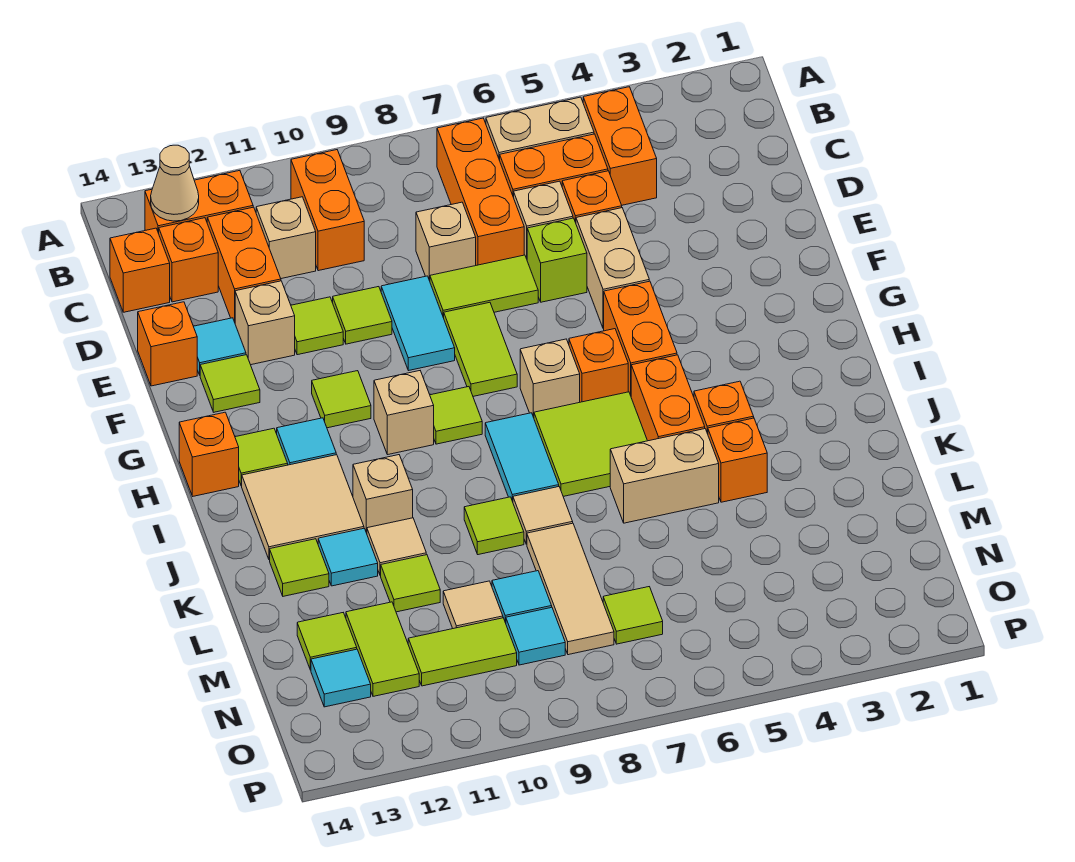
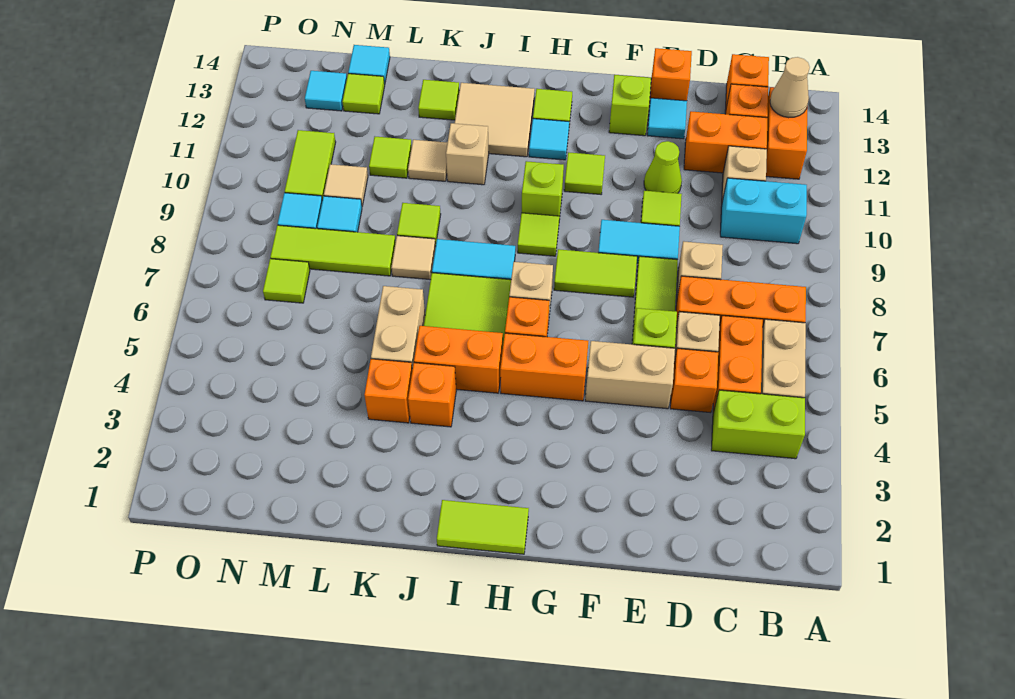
orange 1x2 brick [583,87,657,205] -> lime 1x2 brick [711,390,805,459]
orange 1x2 brick [291,150,364,271] -> cyan 1x2 brick [720,178,807,244]
lime 1x1 tile [291,297,343,355] -> lime 1x1 cone [644,141,682,193]
tan 1x1 brick [235,281,295,365] -> none
lime 1x1 tile [200,355,260,412] -> lime 1x1 brick [609,75,651,136]
tan 1x1 brick [374,371,434,455] -> lime 1x1 brick [522,161,564,219]
orange 1x1 brick [179,412,239,496] -> none
cyan 1x1 tile [318,529,378,586] -> cyan 1x1 tile moved to [348,45,390,84]
tan 1x3 tile [527,523,614,655] -> lime 1x3 tile [270,225,396,276]
lime 1x2 tile [346,602,419,696] -> lime 1x2 tile moved to [437,500,529,554]

